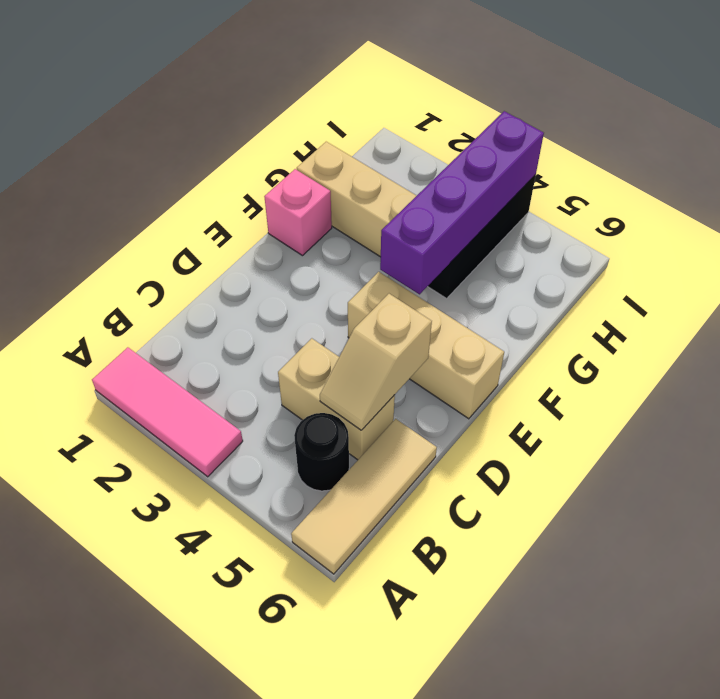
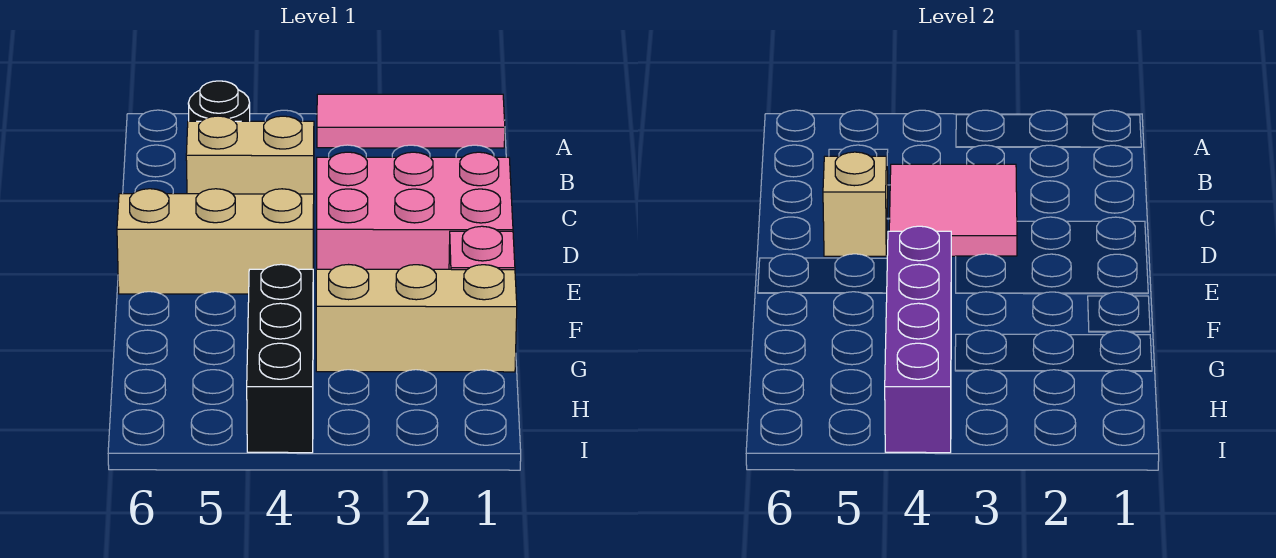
tan 1x3 tile [291,419,437,574] -> none
none -> pink 2x2 tile [889,164,1017,256]
none -> pink 2x3 brick [317,152,513,269]

